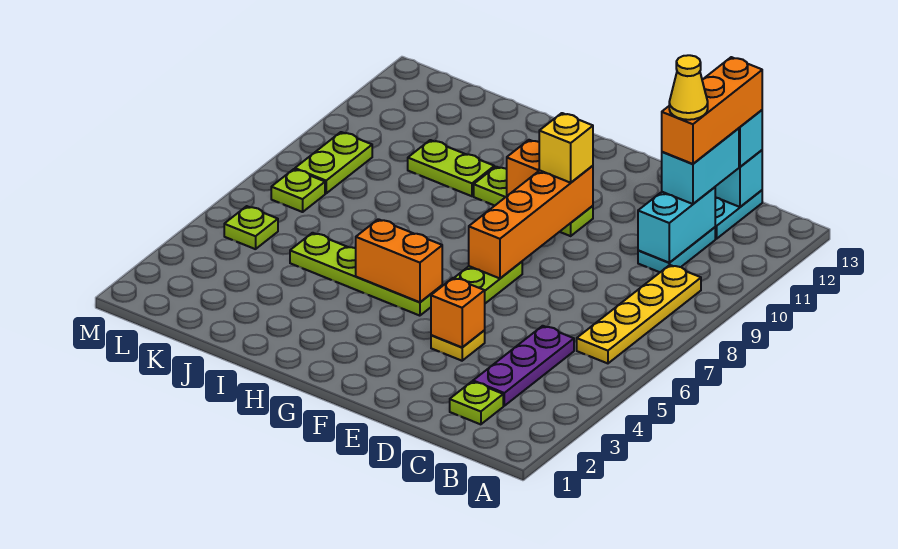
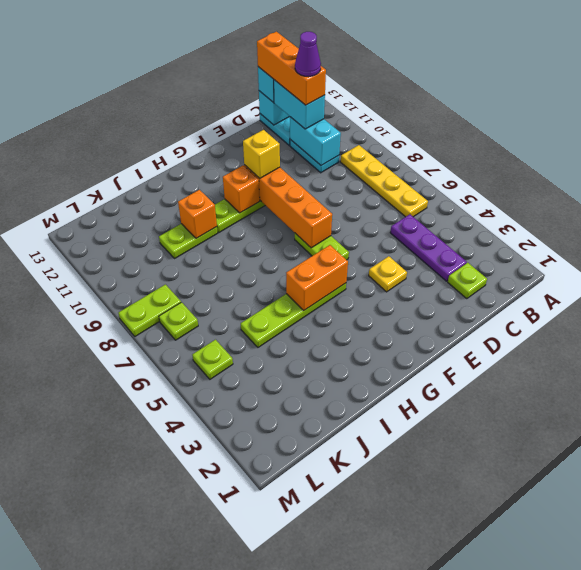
yellow 1x1 cone [669,55,708,120] -> purple 1x1 cone [295,32,321,77]
orange 1x1 brick [431,278,485,347] -> orange 1x1 brick moved to [178,190,217,238]
lime 1x2 plate [295,132,372,193] -> lime 1x2 plate turned to [118,284,181,336]

